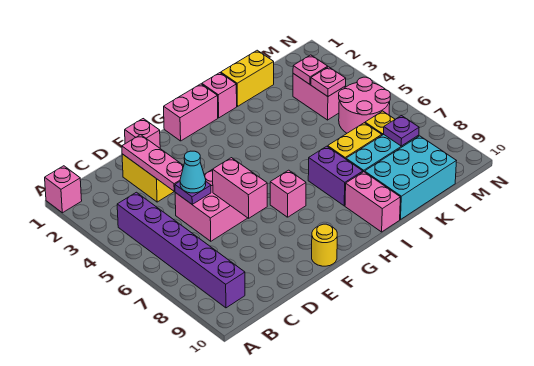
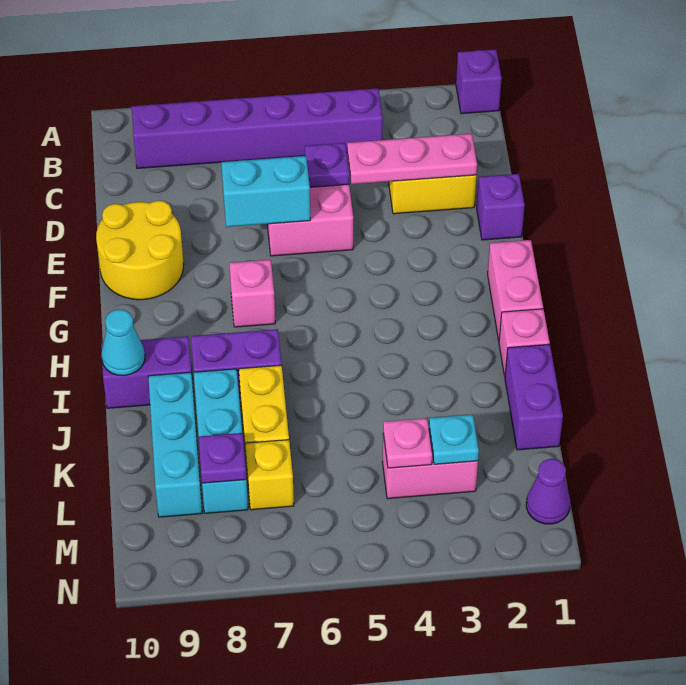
pink 1x1 brick [45,166,82,213] -> purple 1x1 brick [456,49,502,114]
cyan 1x1 cone [180,151,206,193] -> cyan 1x1 cone moved to [101,309,145,376]
pink 1x1 brick [125,119,160,148] -> purple 1x1 brick [477,174,525,240]
pink 1x2 brick [213,158,267,218] -> cyan 1x2 brick [221,156,310,227]
yellow 1x1 round brick [312,224,337,266] -> yellow 2x2 round brick [96,201,184,300]
pink 1x2 brick [345,172,400,232] -> purple 1x2 brick [101,336,193,408]
yellow 1x2 brick [221,50,274,106] -> purple 1x2 brick [505,344,563,450]
cyan 2x3 brick [365,136,456,220] -> cyan 1x3 brick [148,372,202,517]
pink 1x1 plate [293,55,328,84] -> cyan 1x1 plate [429,415,479,464]
pink 2x2 round brick [339,77,390,133] -> none
none -> purple 1x1 cone [526,459,570,524]

